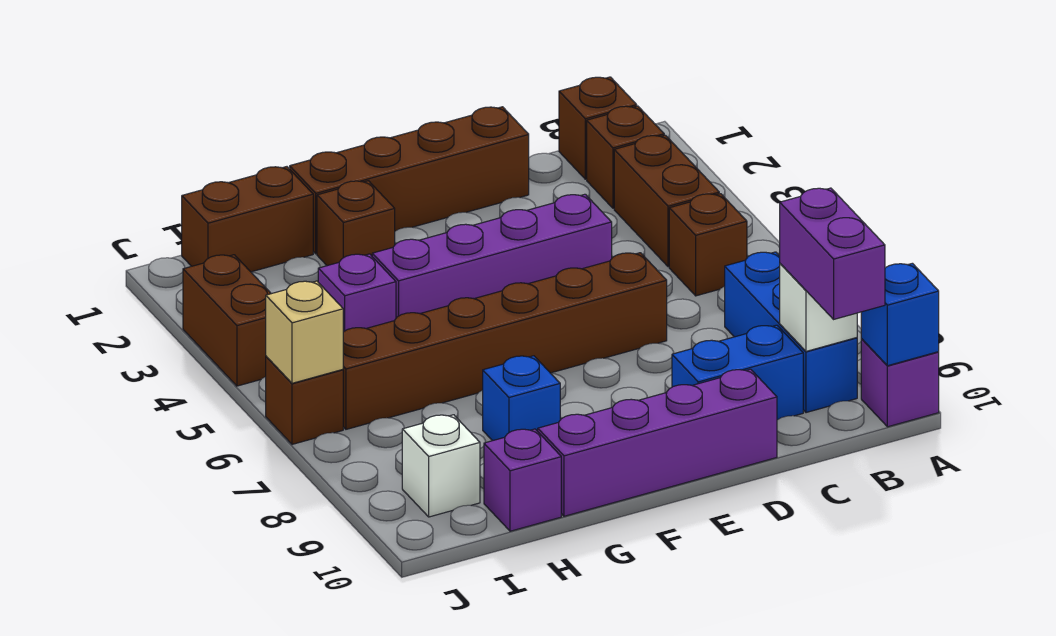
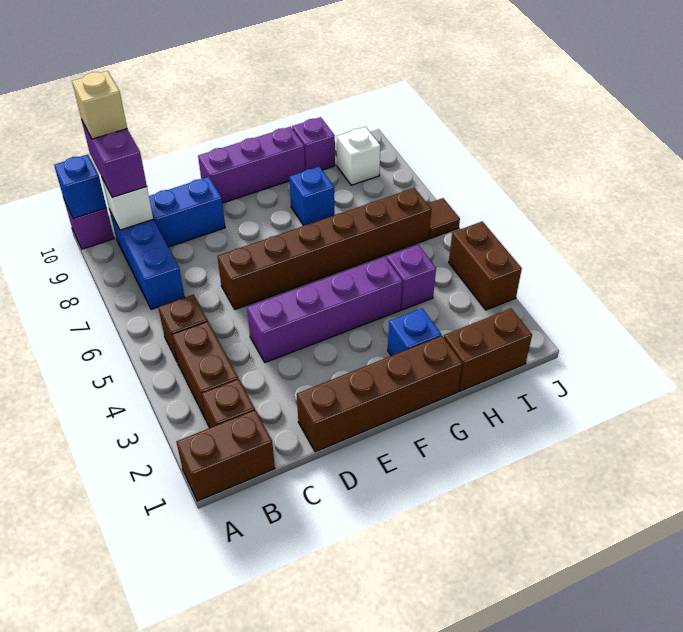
brown 1x1 brick [559,77,637,179] -> brown 1x2 brick [177,410,275,501]
purple 1x4 brick [538,369,777,516] -> purple 1x3 brick [198,127,305,203]
brown 1x1 brick [317,181,395,266] -> blue 1x1 brick [388,308,441,356]
brown 1x1 brick [266,357,343,444] -> brown 1x1 tile [427,198,460,239]
tan 1x1 brick [266,281,343,383] -> tan 1x1 brick moved to [72,71,127,139]

